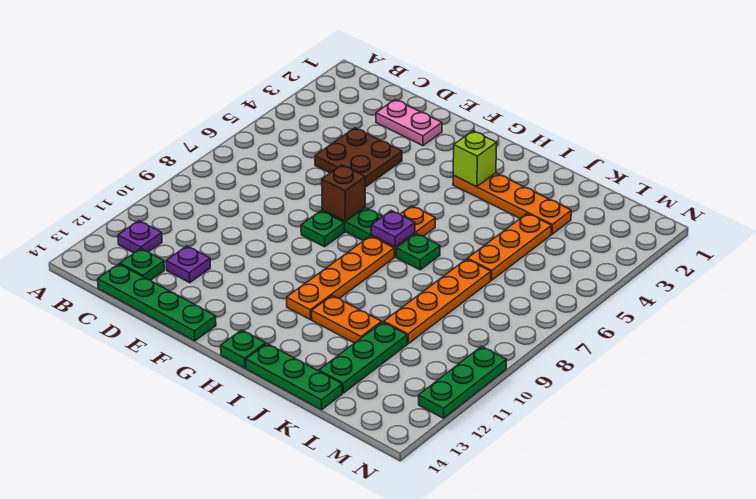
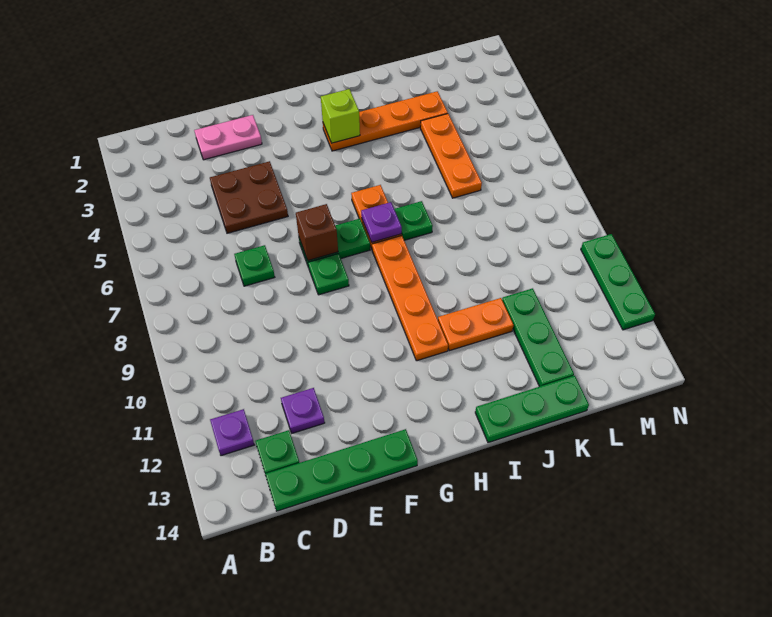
green 1x1 plate [221,330,266,368] -> green 1x1 plate moved to [234,245,275,286]
orange 1x4 plate [384,259,491,344] -> none

